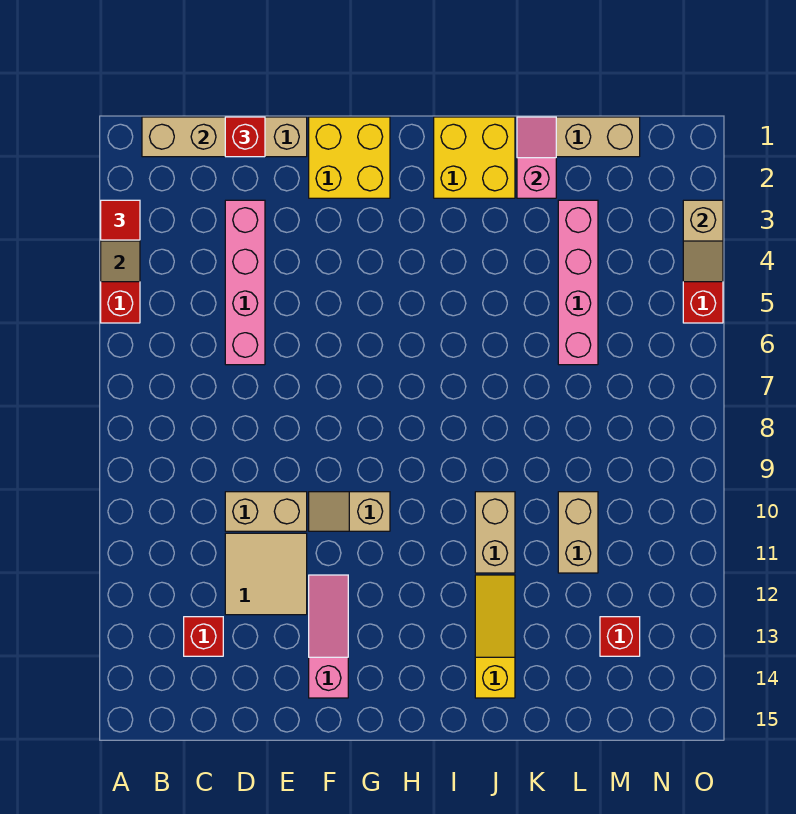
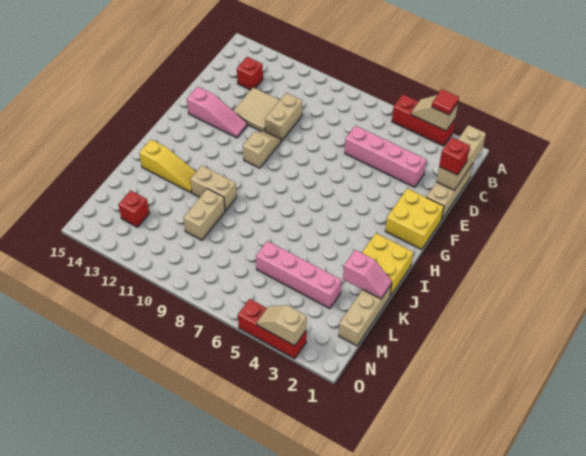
tan 1x2 brick [558,492,598,573] -> tan 1x2 brick turned to [183,189,225,240]

